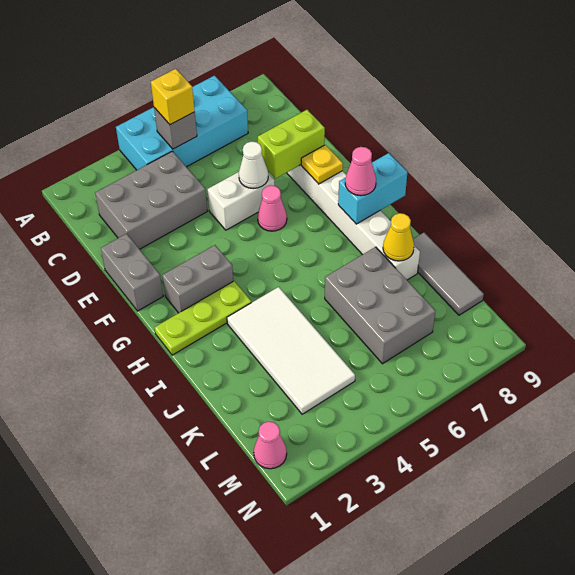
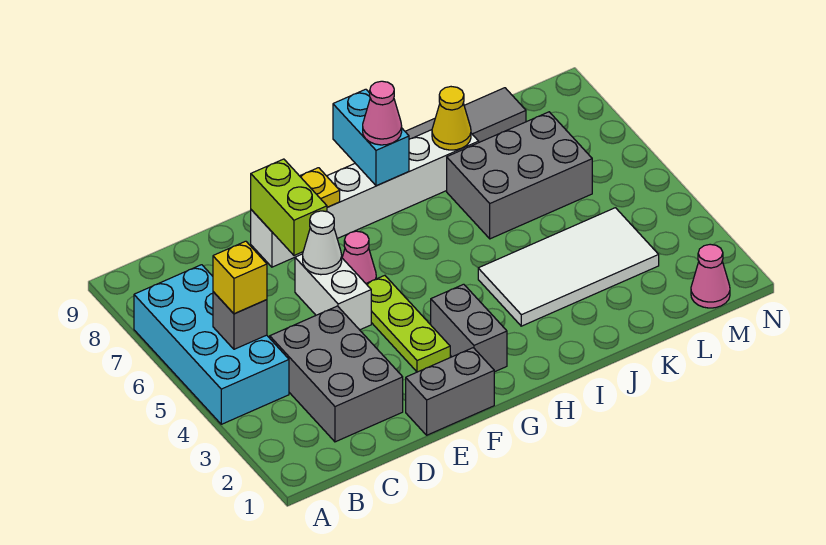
lime 1x3 plate [155,281,251,355] -> lime 1x3 plate moved to [366,275,450,372]

